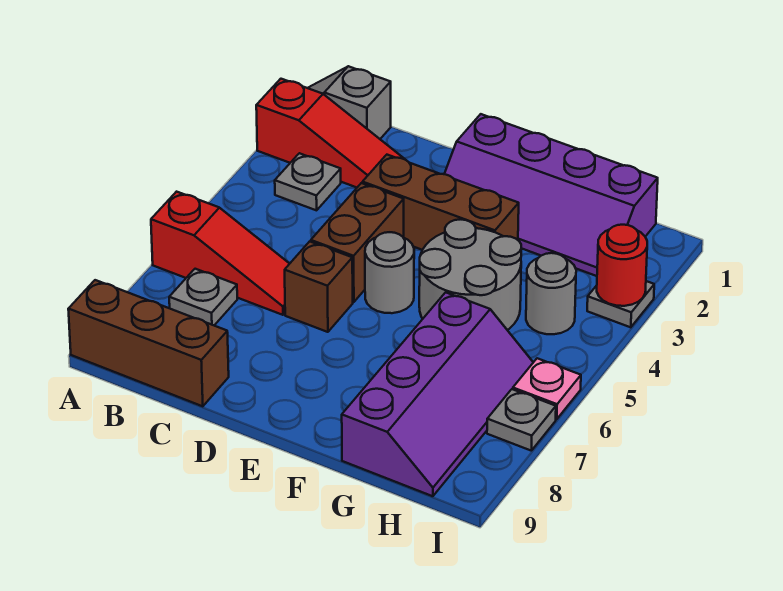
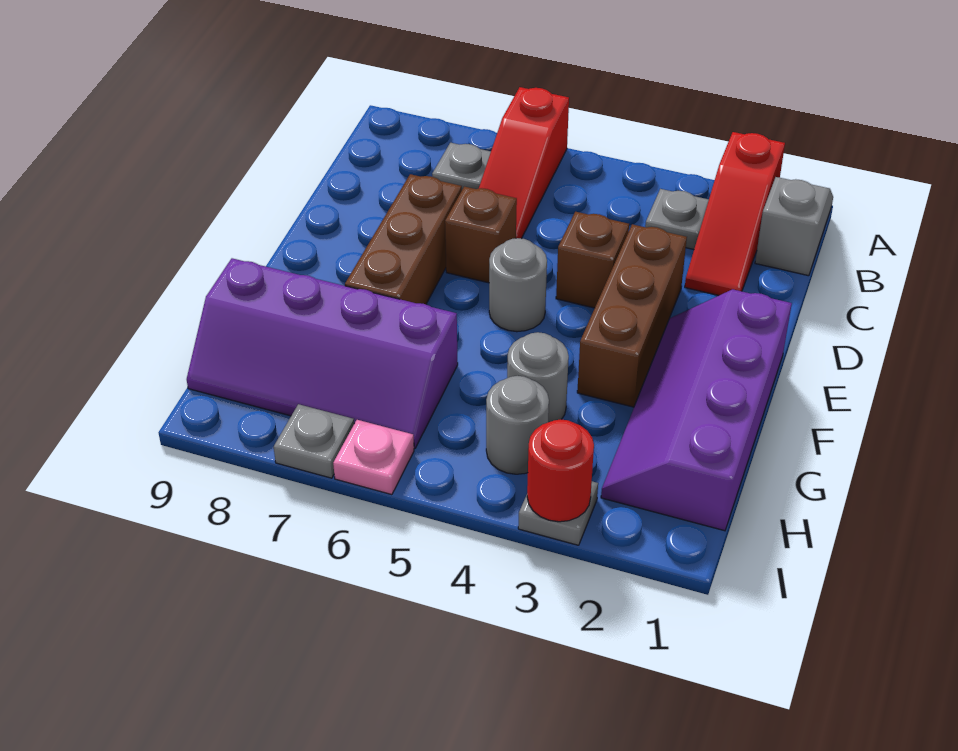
brown 1x3 brick [68,280,229,406] -> brown 1x3 brick moved to [345,174,462,304]
brown 1x2 brick [311,183,404,302] -> brown 1x1 brick [556,212,629,308]
grey 2x2 round brick [419,219,521,330] -> grey 1x1 round brick [507,332,569,422]

